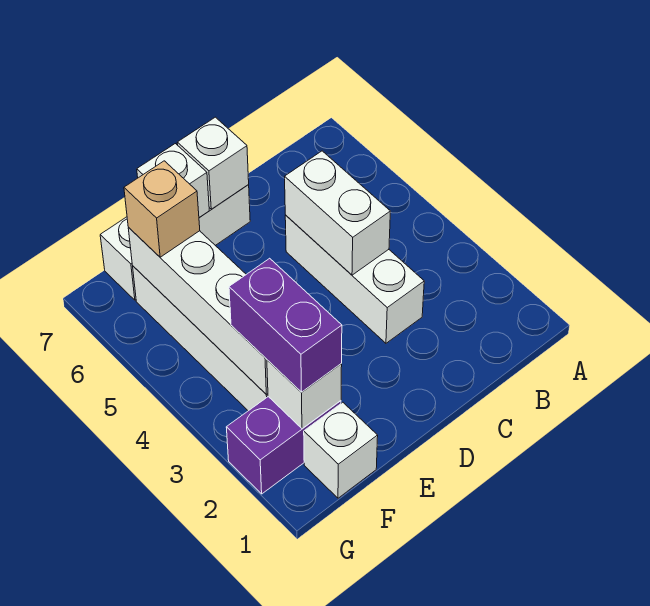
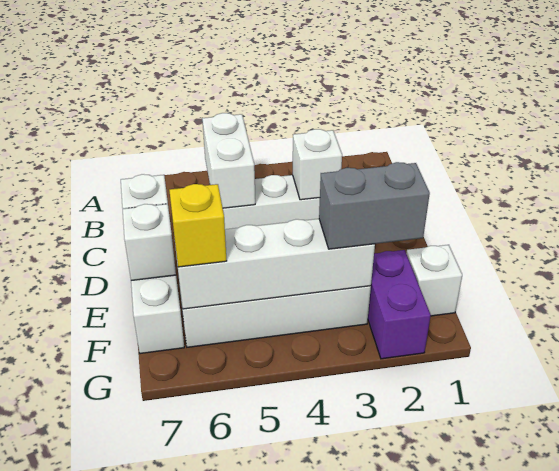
white 1x2 brick [285,151,390,275] -> white 1x2 brick turned to [202,113,255,208]
white 1x1 brick [267,360,342,429] -> white 1x1 brick moved to [293,129,342,200]
purple 1x2 brick [229,258,342,392] -> grey 1x2 brick [319,162,430,249]
tan 1x1 brick [124,161,200,257] -> yellow 1x1 brick [169,184,227,267]

